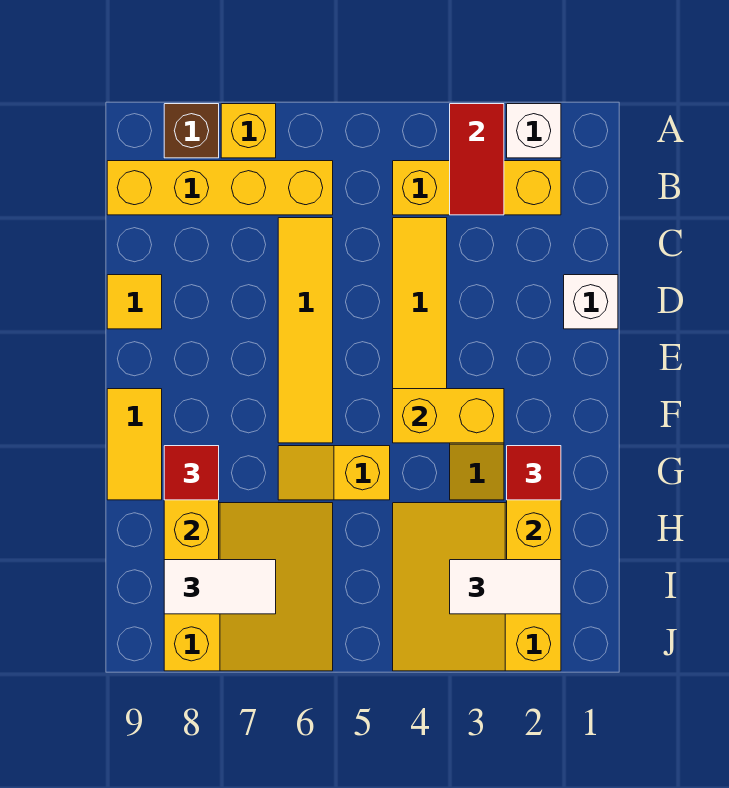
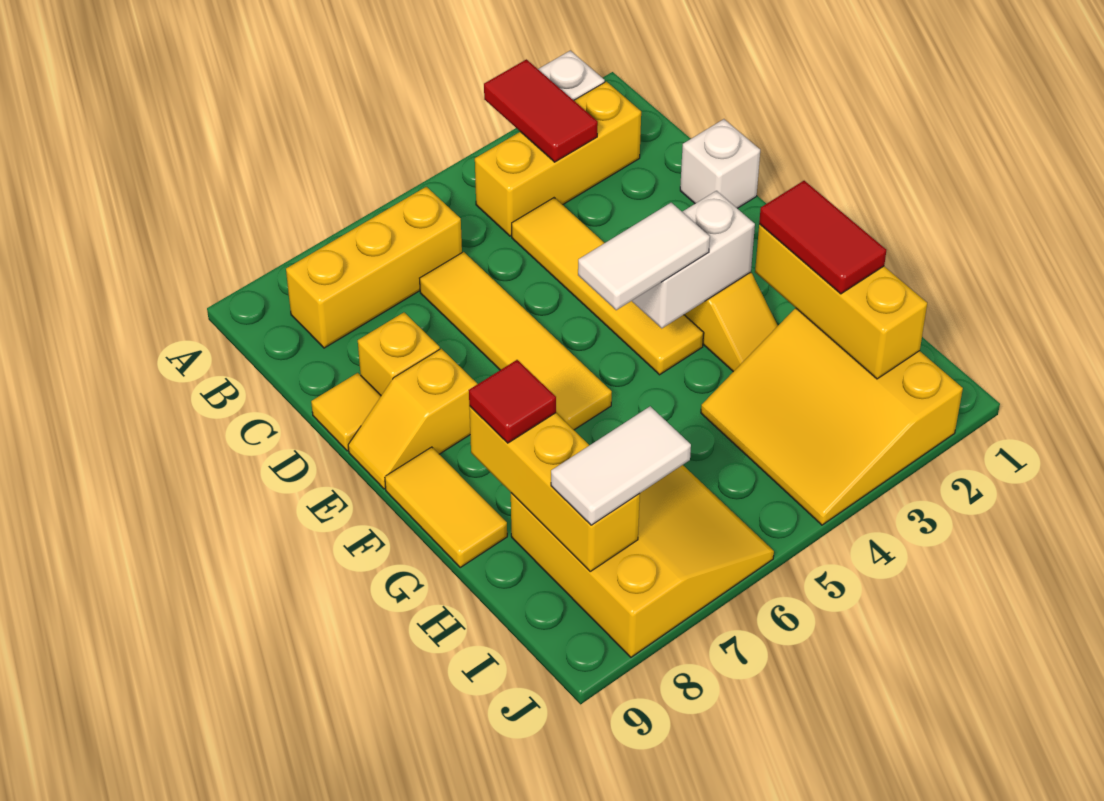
yellow 1x1 brick [221,104,276,158] -> yellow 1x1 brick moved to [358,312,440,395]
brown 1x1 brick [164,104,219,158] -> none
yellow 1x4 brick [107,161,333,215] -> yellow 1x3 brick [286,187,462,348]
yellow 1x2 brick [393,389,504,443] -> white 1x2 brick [632,191,755,328]
red 1x1 tile [507,446,561,500] -> red 1x2 tile [759,181,886,294]
yellow 1x2 slope [278,446,390,500] -> yellow 1x2 slope moved to [348,349,477,489]
white 1x2 tile [450,560,561,614] -> white 1x2 tile moved to [578,203,710,310]

